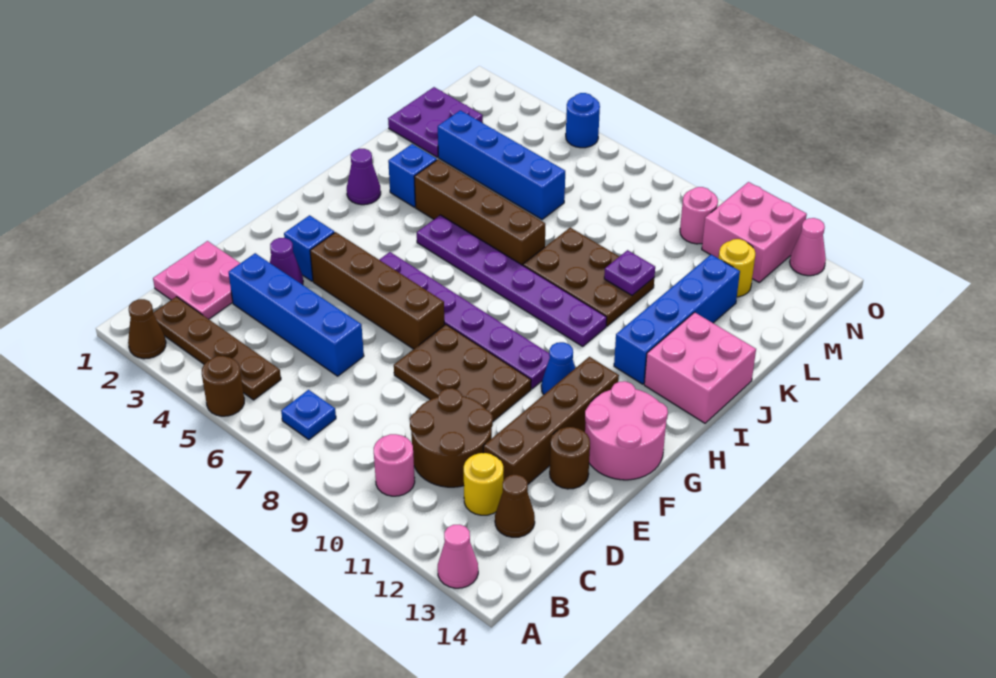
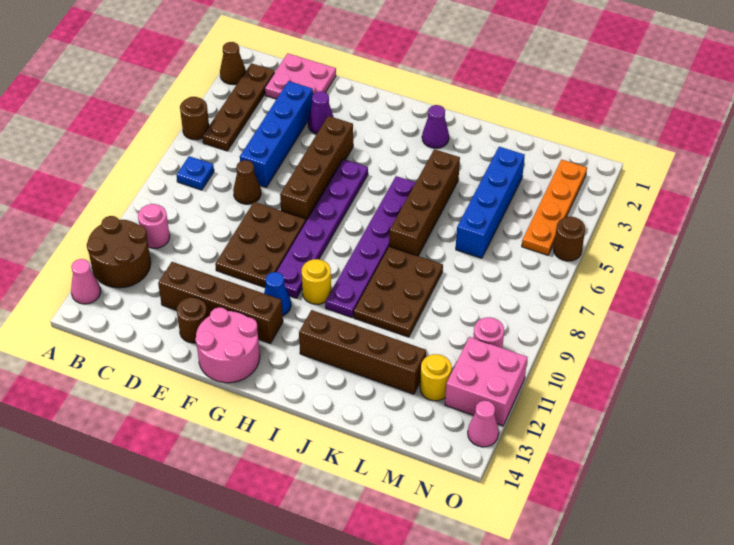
brown 2x2 round brick [410,388,493,487] -> brown 2x2 round brick moved to [87,216,151,288]
yellow 1x1 round brick [464,453,503,515] -> yellow 1x1 round brick moved to [302,259,331,304]
brown 1x1 cone [495,475,535,537] -> brown 1x1 cone moved to [233,160,261,204]
blue 1x1 brick [284,215,335,281] -> none
blue 1x4 brick [614,255,740,384] -> brown 1x4 brick [299,310,426,394]
pink 2x2 brick [644,312,756,423] -> none
blue 1x1 brick [388,144,437,207] -> none
purple 1x1 plate [604,250,655,295] -> none
purple 2x2 plate [388,87,483,157] -> none
none -> orange 1x4 plate [522,160,587,255]
blue 1x1 round brick [566,93,600,148] -> brown 1x1 round brick [554,217,585,261]

